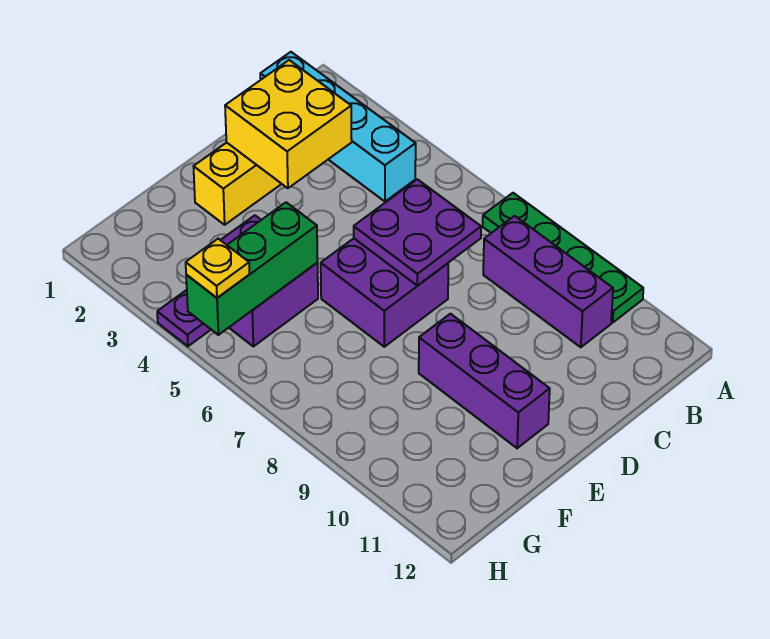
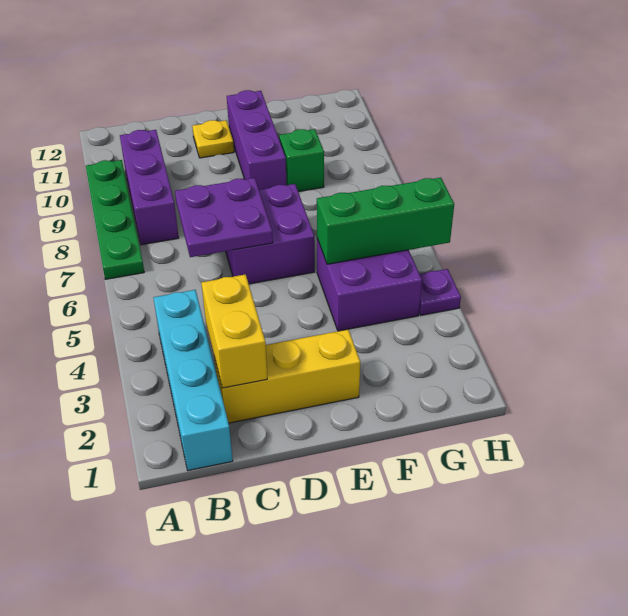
yellow 2x2 brick [225,60,352,188] -> yellow 1x2 brick [201,274,267,388]
none -> green 1x1 brick [279,129,324,192]
yellow 1x1 plate [186,239,250,298] -> yellow 1x1 plate moved to [192,120,234,158]

